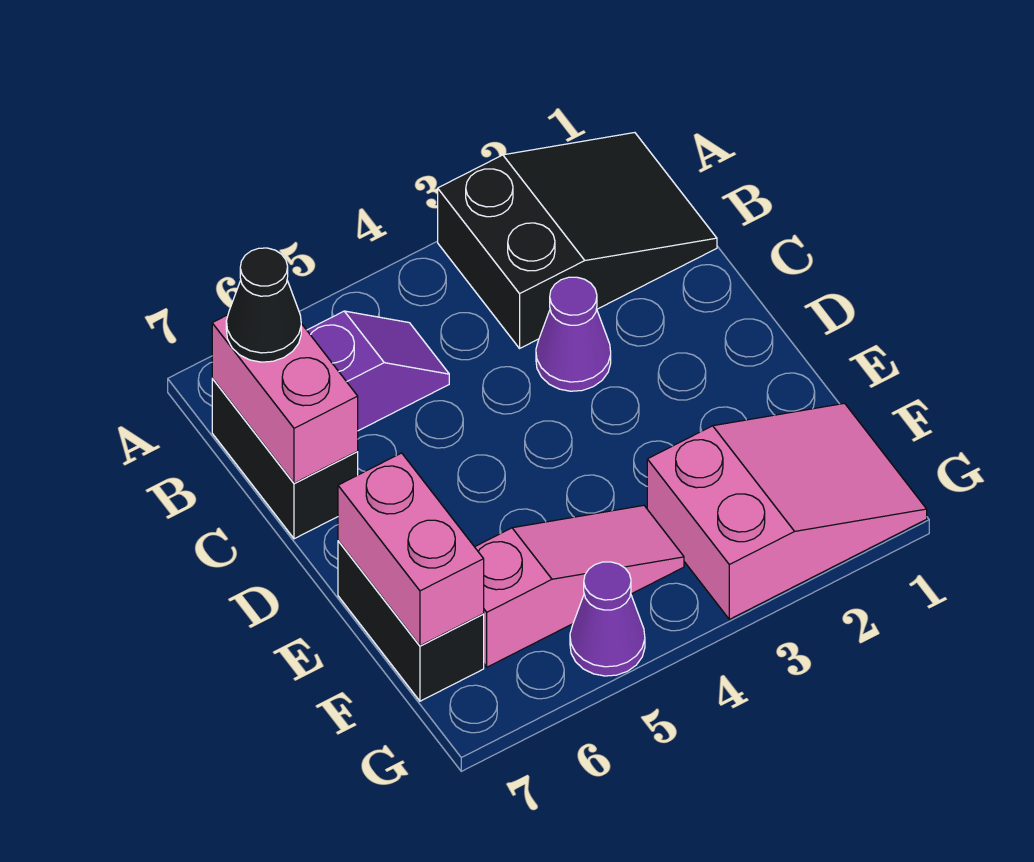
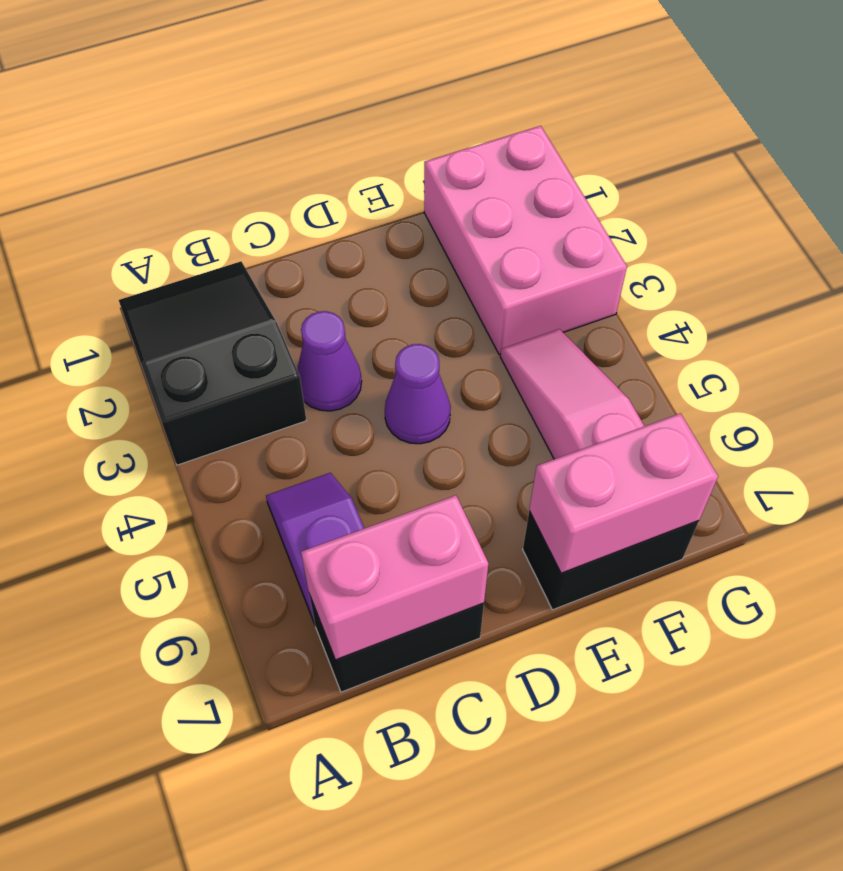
black 1x1 cone [226,248,301,362] -> none
pink 2x3 slope [647,403,927,619] -> pink 2x3 brick [424,126,627,354]
purple 1x1 cone [570,562,645,676] -> purple 1x1 cone moved to [385,344,451,444]

